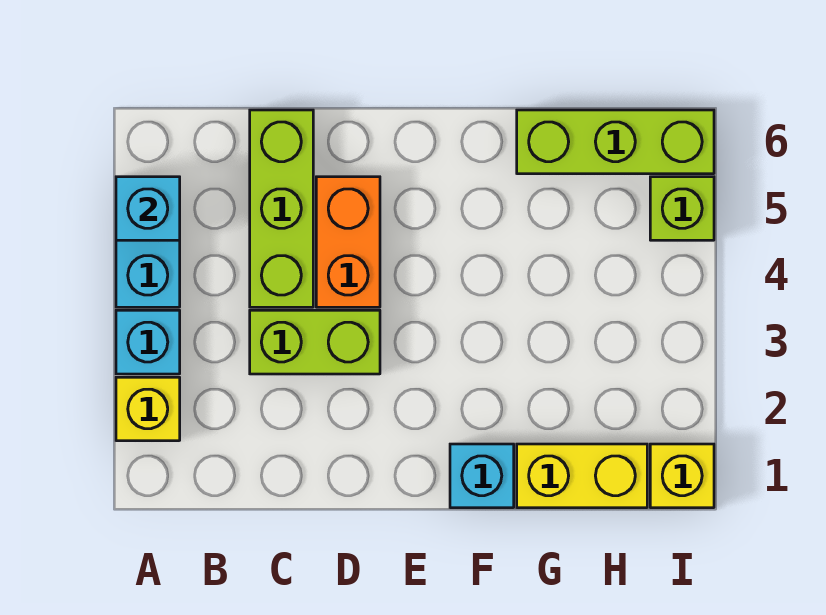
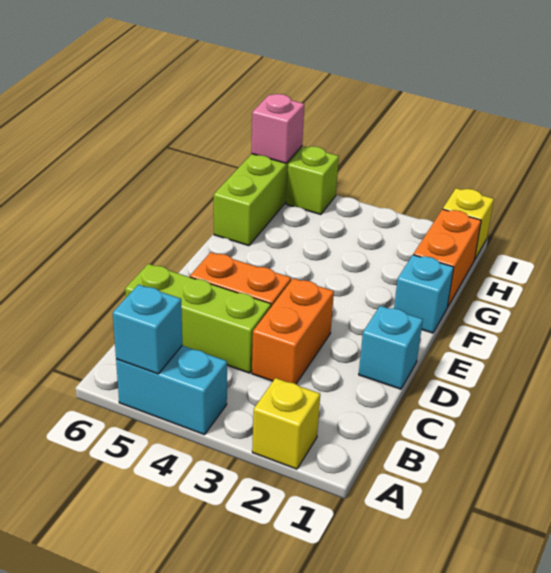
cyan 1x1 brick [116,310,180,374] -> cyan 1x1 brick moved to [359,306,423,389]
lime 1x2 brick [250,310,380,374] -> orange 1x2 brick [252,278,334,384]
yellow 1x2 brick [517,444,647,508] -> orange 1x2 brick [413,209,481,307]
none -> pink 1x1 brick [251,94,304,163]

